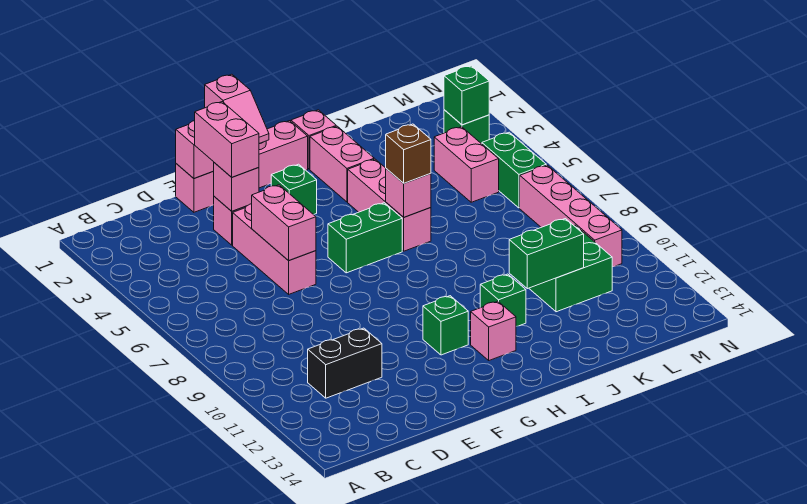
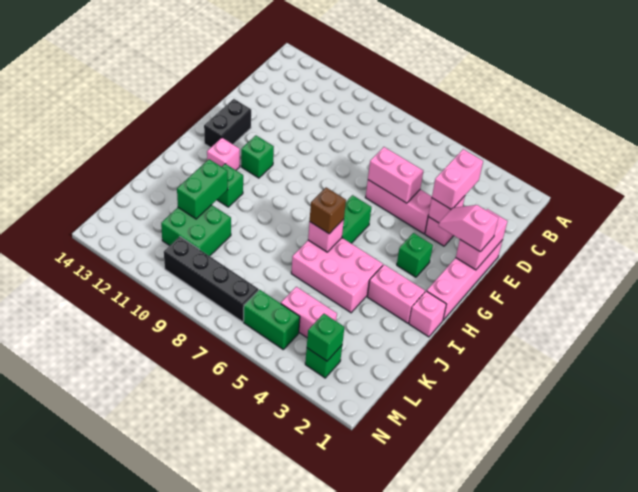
black 1x2 brick [308,328,382,398] -> black 1x2 brick moved to [204,99,251,148]
pink 1x2 brick [195,102,259,177] -> pink 1x2 brick turned to [432,149,483,209]
pink 1x3 brick [348,159,431,251] -> pink 2x3 brick [291,238,383,313]
pink 1x4 brick [520,165,622,267] -> black 1x4 brick [164,237,259,322]

